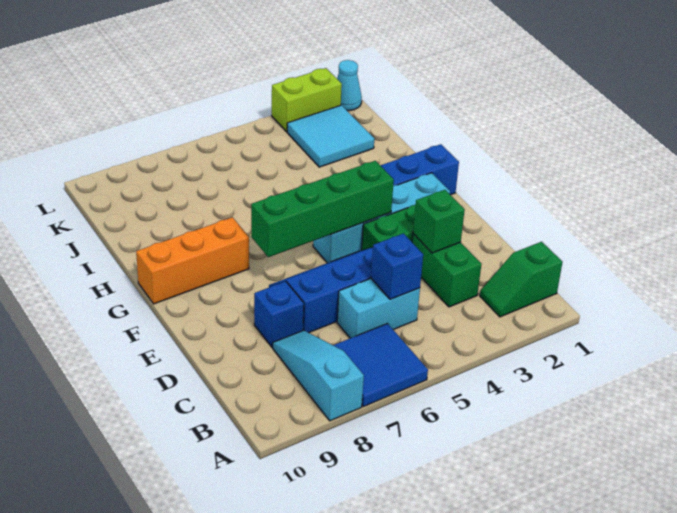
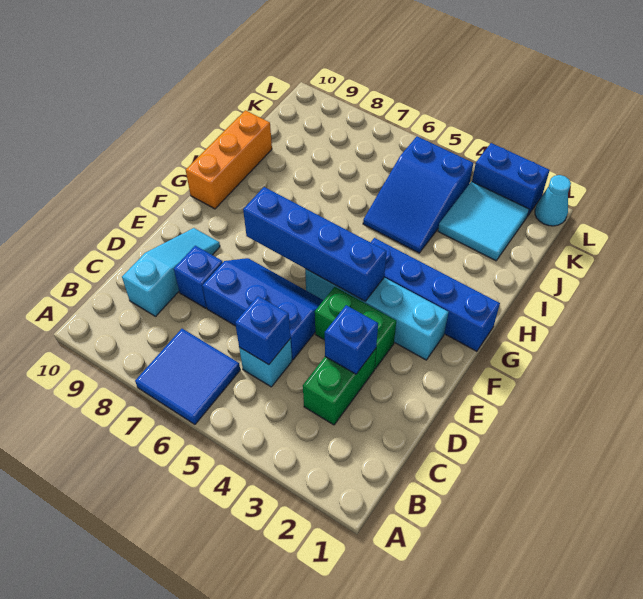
cyan 1x3 slope [273,330,364,421] -> cyan 1x3 slope moved to [122,228,220,316]
green 1x2 slope [480,242,562,317] -> none
cyan 1x2 brick [337,279,420,338] -> cyan 1x1 brick [239,339,292,387]
green 1x1 brick [413,190,465,253] -> blue 1x1 brick [325,305,378,374]
green 1x4 brick [251,161,394,257] -> blue 1x4 brick [243,187,387,301]
orange 1x3 brick [136,217,249,304] -> orange 1x3 brick turned to [186,110,272,209]
none -> blue 2x3 slope [363,136,473,253]
lime 1x2 brick [272,68,342,132] -> blue 1x2 brick [472,143,549,215]

